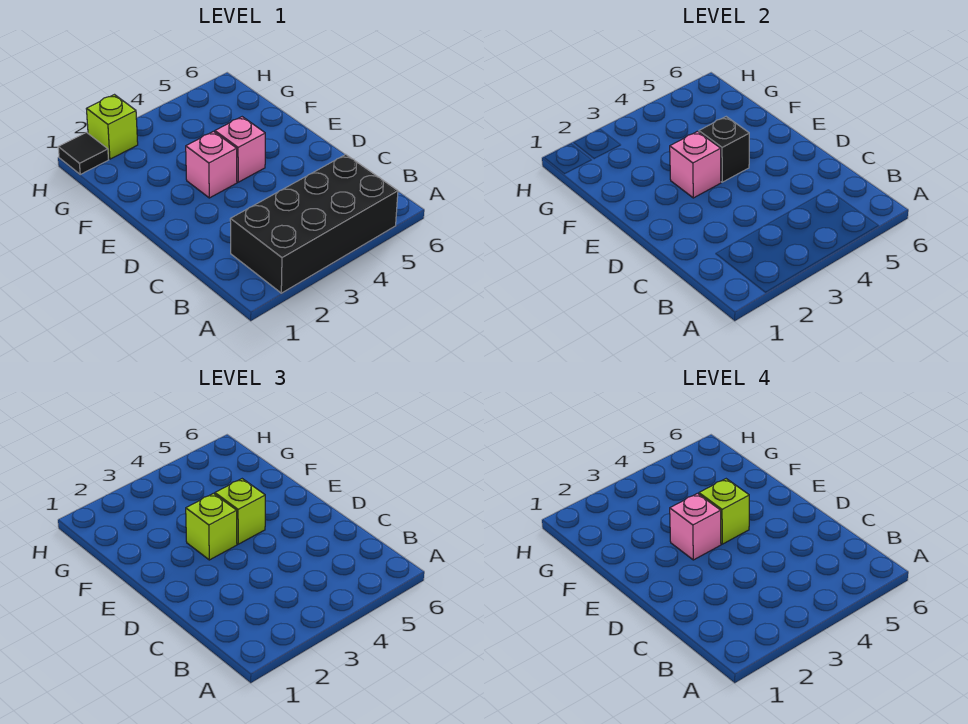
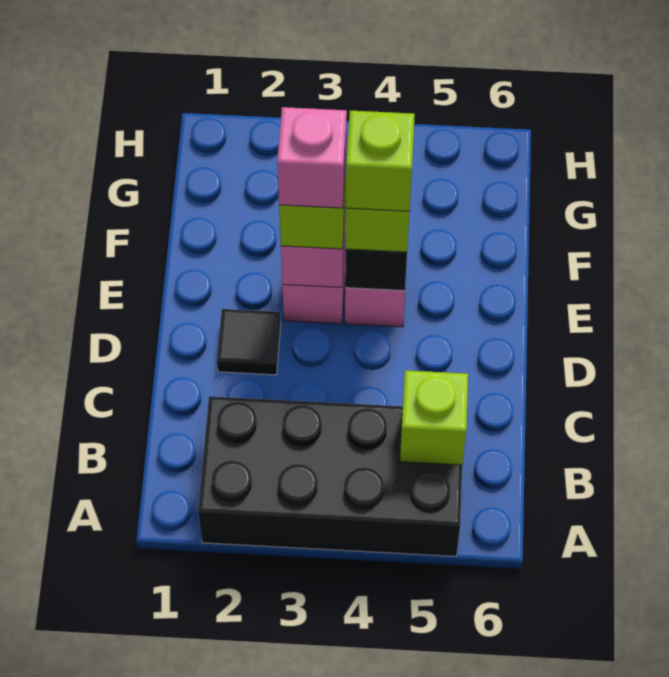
black 1x1 tile [58,133,108,174] -> black 1x1 tile moved to [217,309,281,375]
lime 1x1 brick [87,95,138,159] -> lime 1x1 brick moved to [400,370,468,465]

